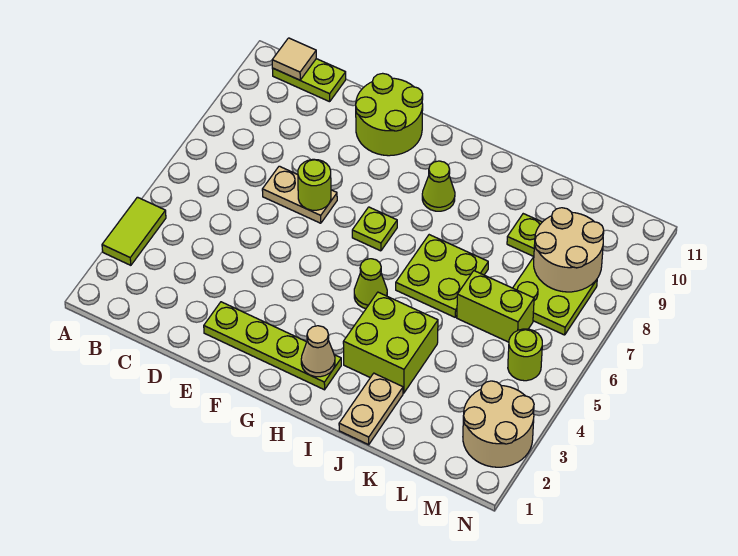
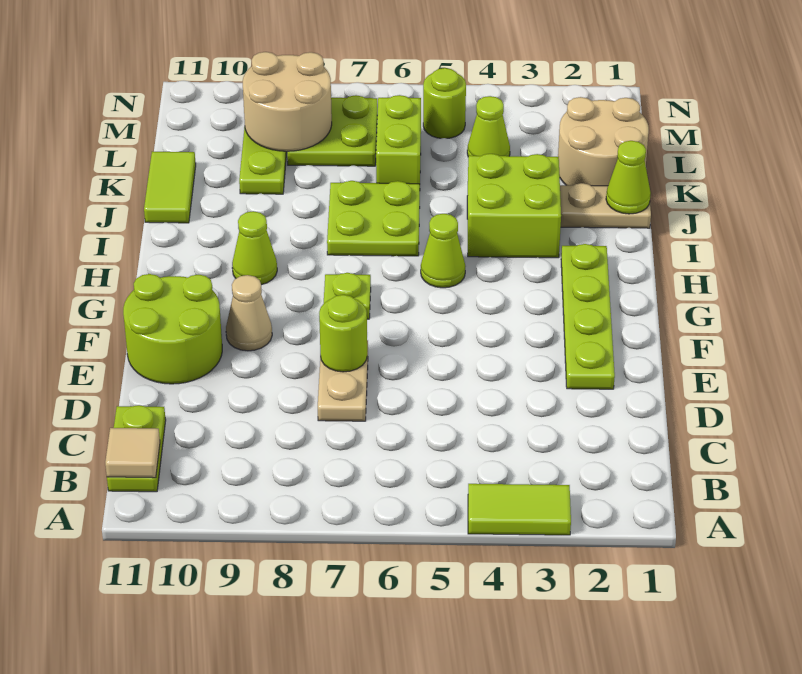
tan 1x1 cone [301,326,335,377] -> tan 1x1 cone moved to [226,275,272,351]
none -> lime 1x1 cone [606,141,651,214]
none -> lime 1x2 tile [144,152,196,223]
none -> lime 1x1 cone [467,96,510,156]
tan 2x2 round brick [463,381,534,467] -> tan 2x2 round brick moved to [558,97,649,186]

